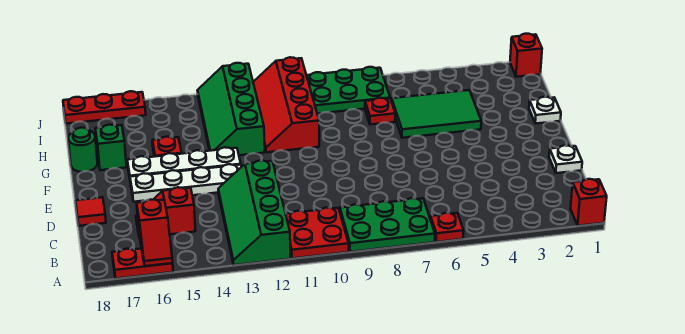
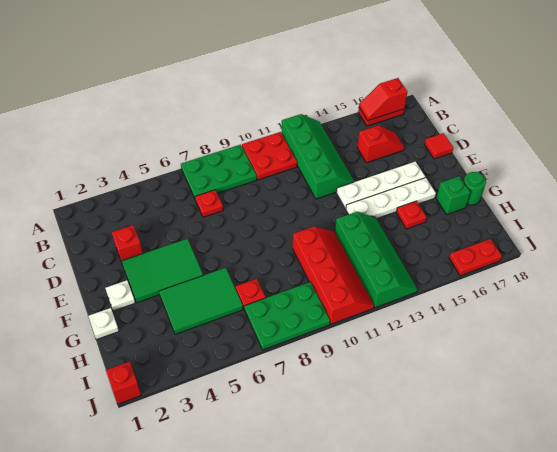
red 1x1 brick [570,179,607,226] -> red 1x1 brick moved to [112,225,143,262]
red 1x1 plate [430,213,464,242] -> red 1x1 plate moved to [195,190,223,217]
red 1x2 slope [137,200,173,266] -> red 1x2 slope turned to [359,78,407,120]
white 1x1 plate [549,145,582,173] -> white 1x1 plate moved to [105,280,135,311]
none -> green 2x3 tile [122,239,203,303]
red 1x3 plate [63,91,146,124] -> red 1x2 plate [449,239,502,276]

